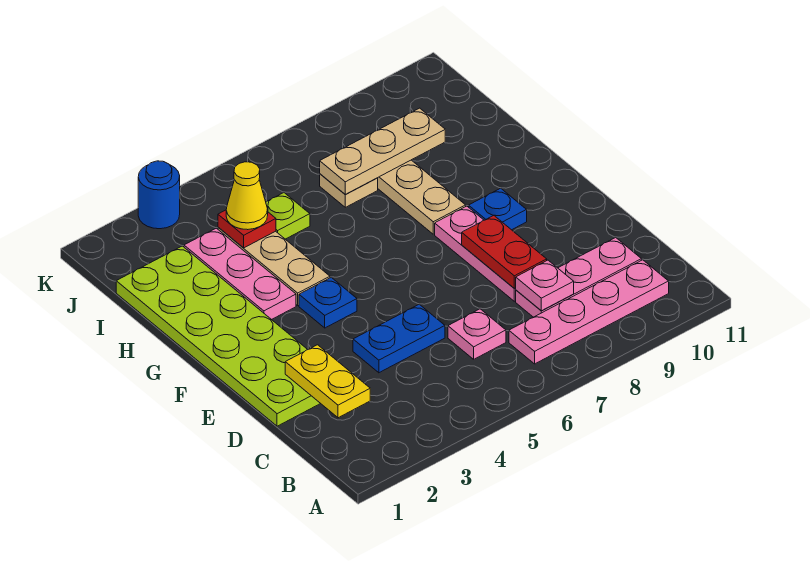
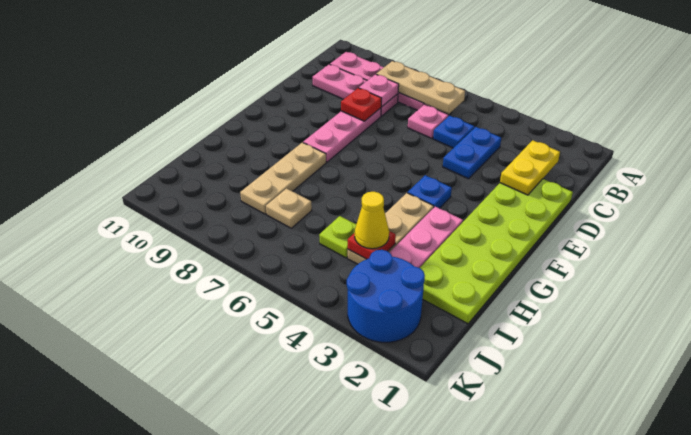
blue 1x2 plate [353,304,445,373] -> blue 1x2 plate turned to [443,127,501,179]
red 1x2 plate [462,215,547,289] -> red 1x1 plate [341,88,381,121]
blue 1x1 plate [469,188,527,230] -> blue 1x1 plate moved to [433,116,474,148]
tan 1x3 plate [320,108,445,194] -> tan 1x3 plate moved to [376,61,465,114]
blue 1x1 round brick [138,161,180,229] -> blue 2x2 round brick [347,250,425,342]

